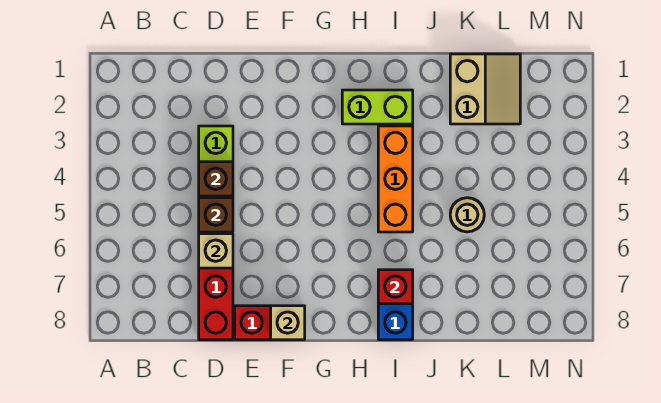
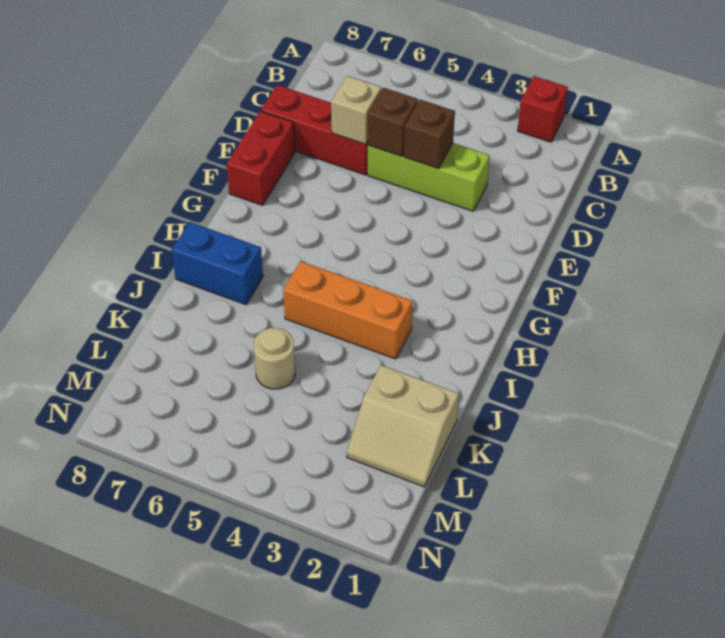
tan 1x1 brick [271,306,305,340] -> none
lime 1x2 brick [342,90,413,124] -> none
red 1x1 brick [378,270,413,304] -> red 1x1 brick moved to [517,76,568,142]

